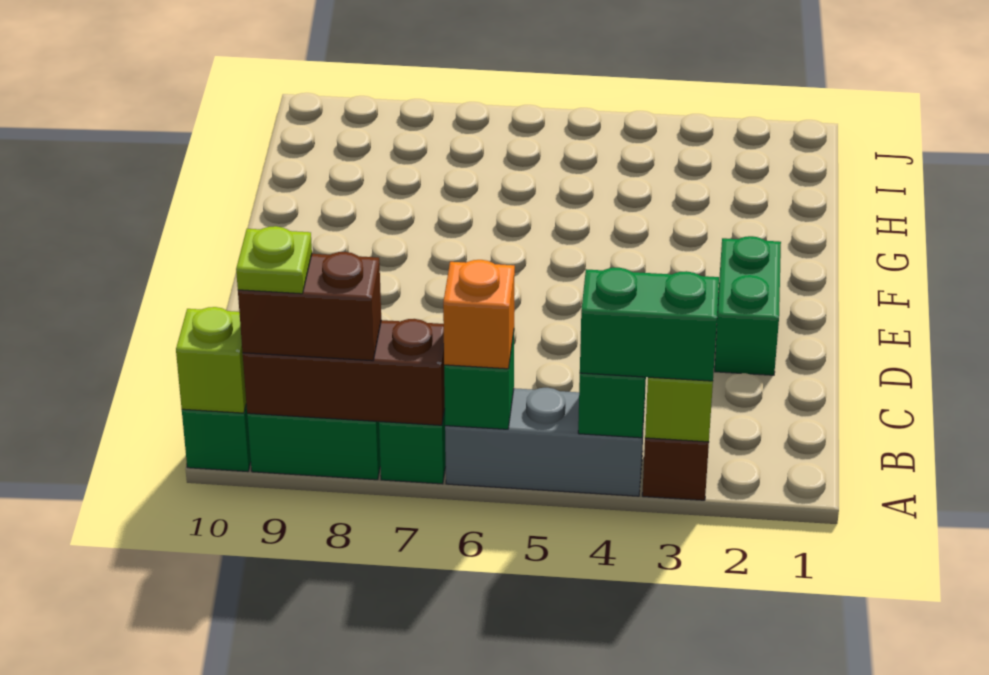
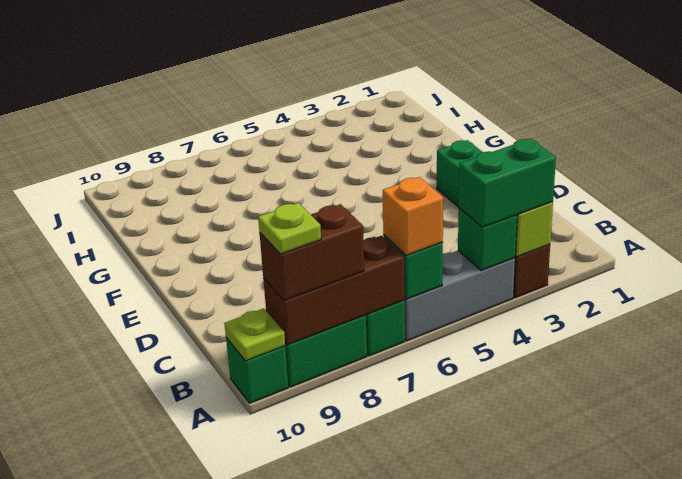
lime 1x1 brick [176,307,246,413] -> lime 1x1 plate [224,308,285,361]

